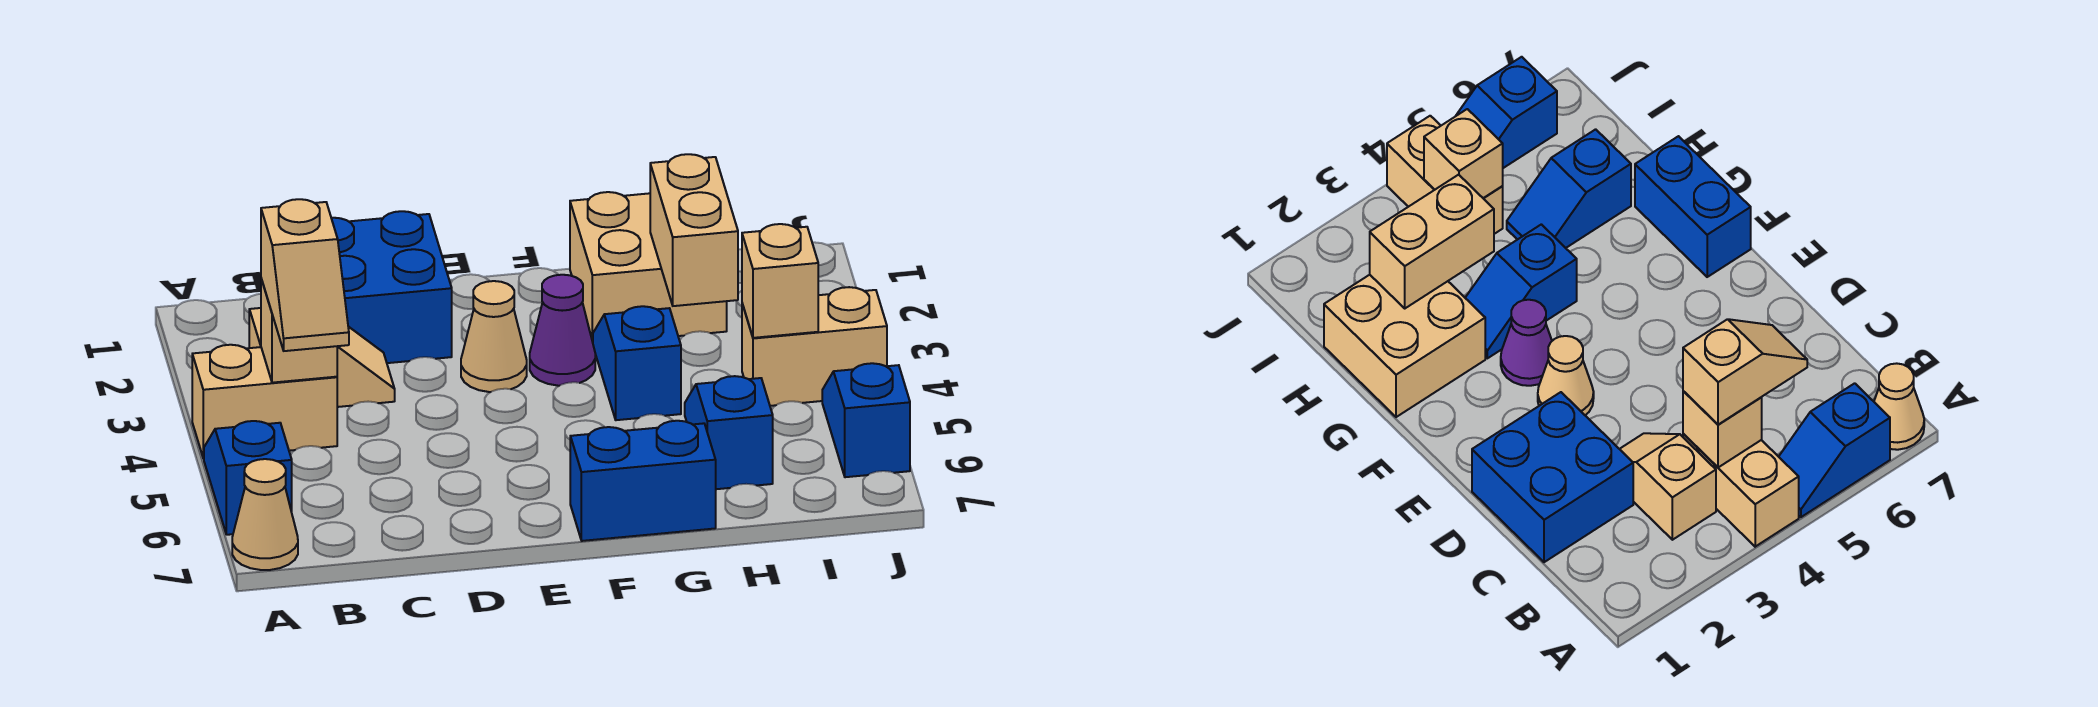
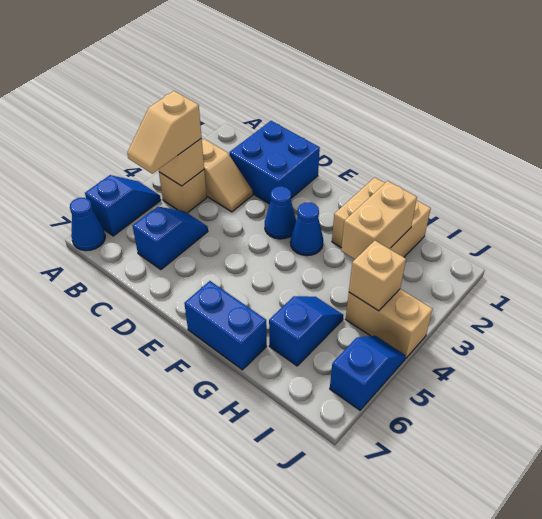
tan 1x2 brick [192,345,337,459] -> tan 1x1 brick [159,170,207,213]
tan 1x1 cone [232,459,298,570] -> blue 1x1 cone [70,198,105,251]
tan 1x1 cone [461,281,527,392] -> blue 1x1 cone [265,186,296,239]
purple 1x1 cone [530,275,595,386] -> blue 1x1 cone [290,202,323,256]
blue 1x2 slope [593,306,681,420] -> blue 1x2 slope moved to [133,206,208,270]

